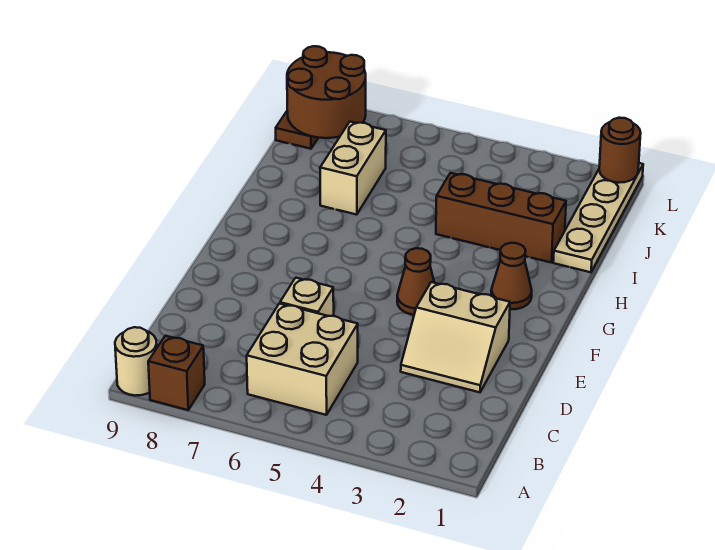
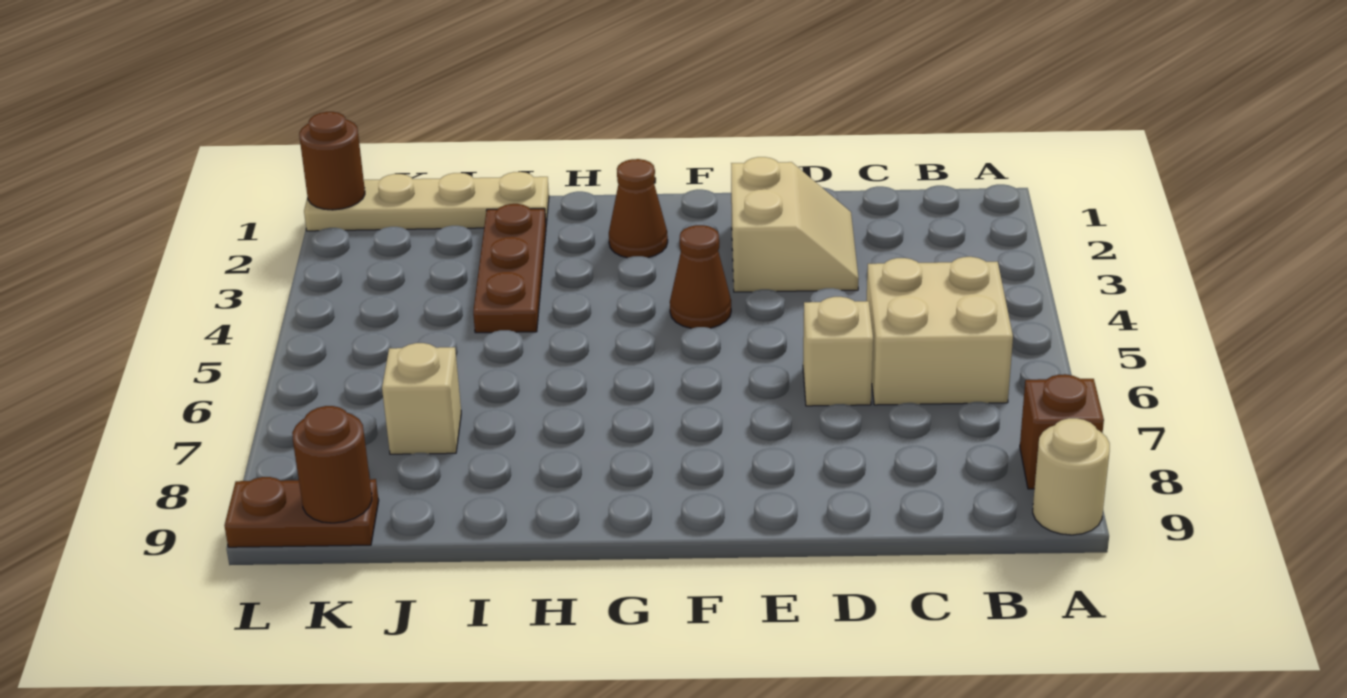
brown 1x3 brick [436,173,566,262] -> brown 1x3 plate [473,204,546,333]
tan 1x2 brick [320,122,386,215] -> tan 1x1 brick [382,343,461,454]
brown 2x2 round brick [287,46,366,138] -> brown 1x1 round brick [292,406,372,523]

